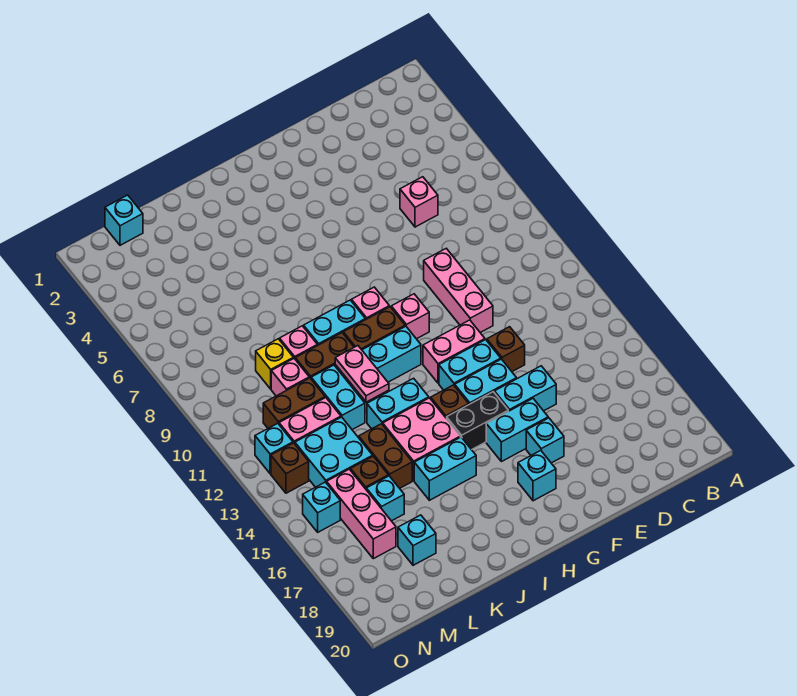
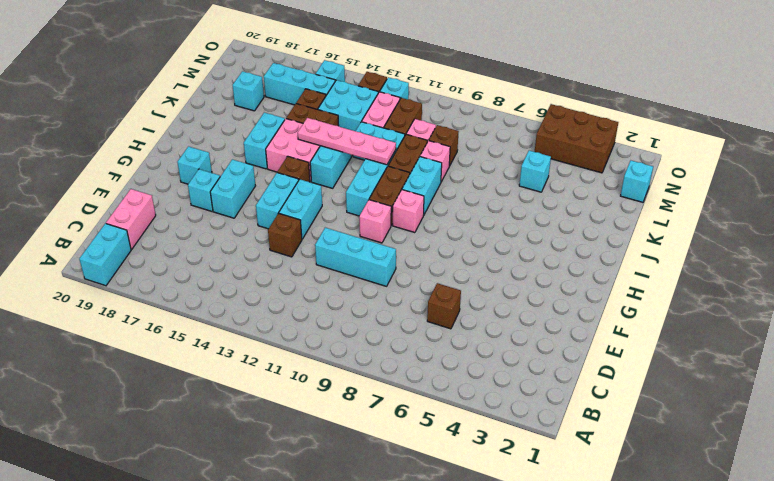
pink 1x1 brick [400,177,438,227] -> brown 1x1 brick [427,283,461,329]
pink 1x3 brick [424,248,493,333] -> cyan 1x3 brick [315,228,396,286]
cyan 1x2 brick [495,366,556,411] -> cyan 1x2 brick moved to [79,223,131,286]
pink 1x2 brick [423,320,485,383] -> pink 1x2 brick moved to [106,189,156,249]
black 1x2 brick [447,392,508,450] -> none
pink 1x2 plate [335,346,389,402] -> pink 1x4 plate [298,118,396,165]
yellow 1x1 brick [256,339,293,389] -> brown 1x1 brick [429,125,459,166]
cyan 1x1 brick [366,476,404,521] -> cyan 1x1 brick moved to [519,151,551,192]
pink 1x3 brick [327,469,396,559] -> cyan 1x3 brick [264,63,335,105]
none -> brown 2x3 brick [535,104,618,173]

